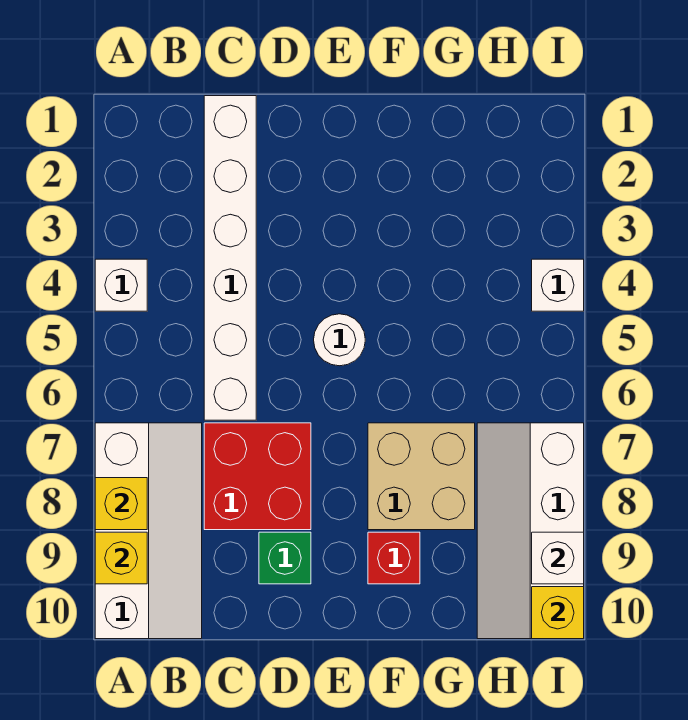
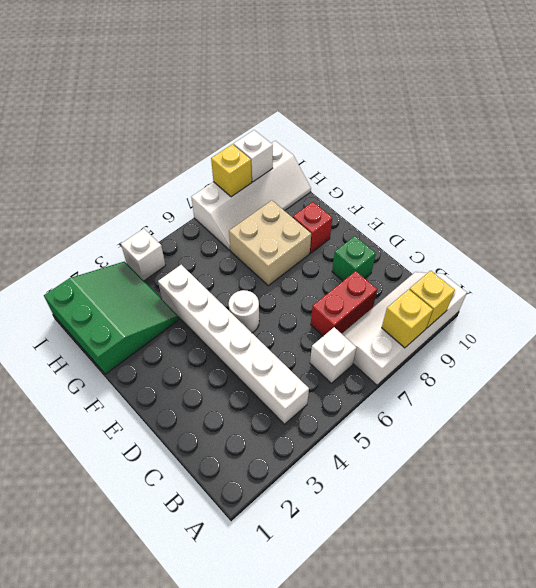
white 1x1 brick [95,259,147,311] -> white 1x1 brick moved to [310,327,356,383]
white 1x6 brick [204,96,256,420] -> white 1x6 brick turned to [158,265,309,424]
red 2x2 brick [204,423,311,530] -> red 1x2 brick [311,271,377,336]
none -> green 3x3 slope [44,262,179,374]
yellow 1x1 brick [532,587,584,639] -> yellow 1x1 brick moved to [211,144,252,197]

